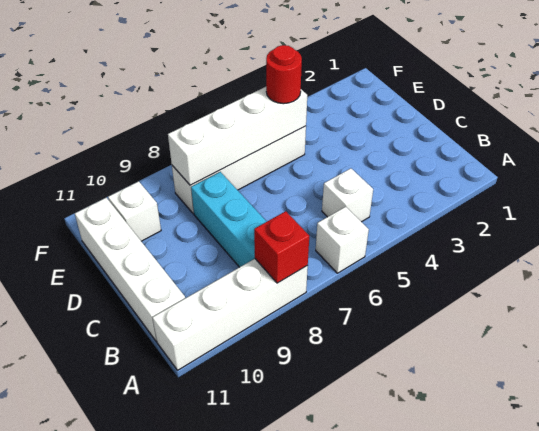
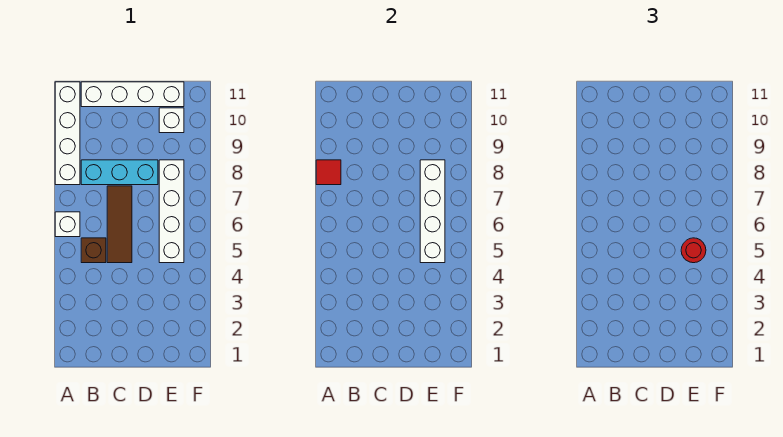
red 1x1 brick [254,211,309,283] -> red 1x1 tile [316,160,341,185]
white 1x1 brick [322,168,373,222] -> brown 1x1 brick [81,238,106,263]
none -> brown 1x3 tile [107,186,132,263]

